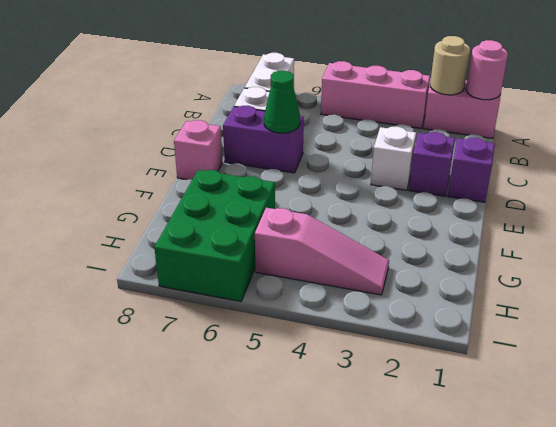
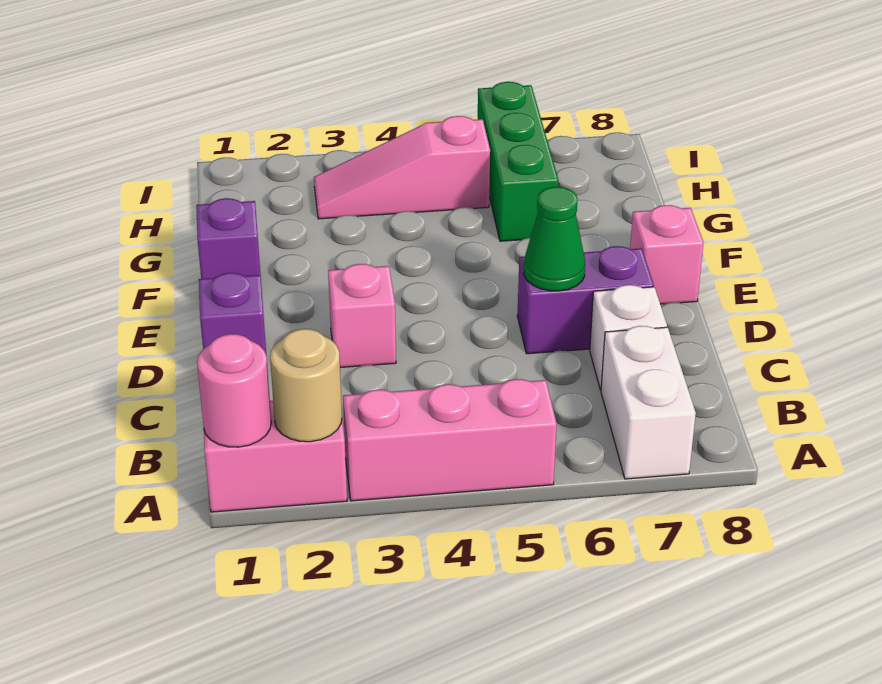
purple 1x1 brick [409,132,455,196] -> purple 1x1 brick moved to [196,198,260,279]
white 1x1 brick [371,127,416,190] -> pink 1x1 brick [328,264,396,368]
green 2x3 brick [154,170,275,301] -> green 1x3 brick [478,82,558,241]

